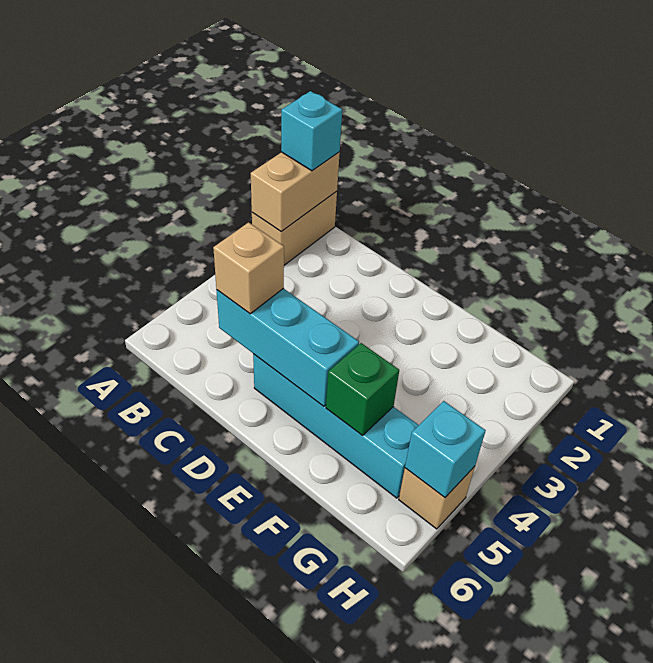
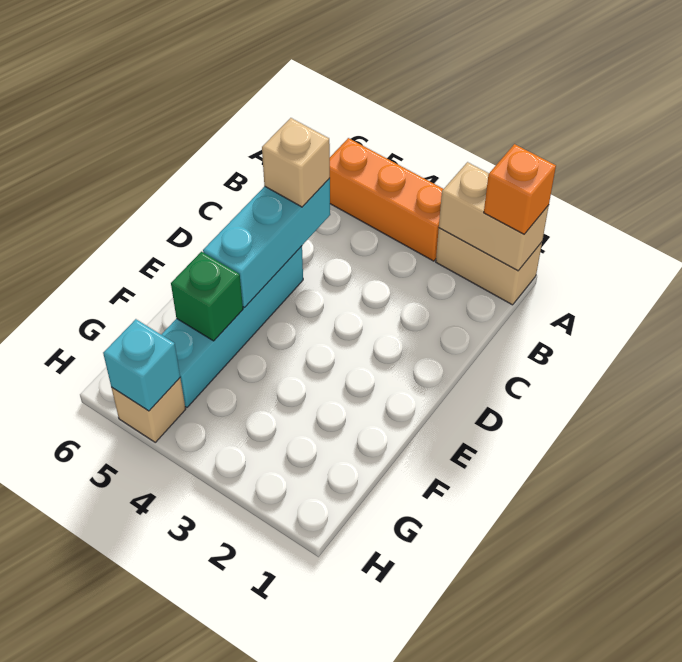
cyan 1x1 brick [281,91,342,171] -> orange 1x1 brick [484,144,556,234]
none -> orange 1x3 brick [330,138,443,261]

